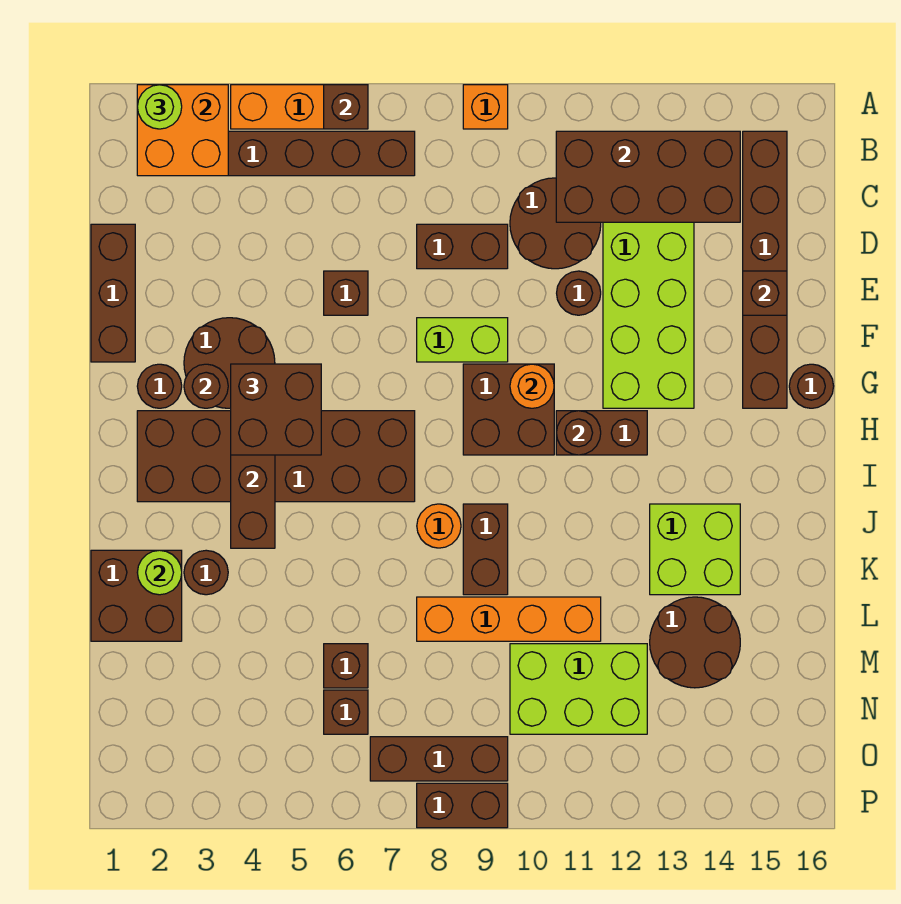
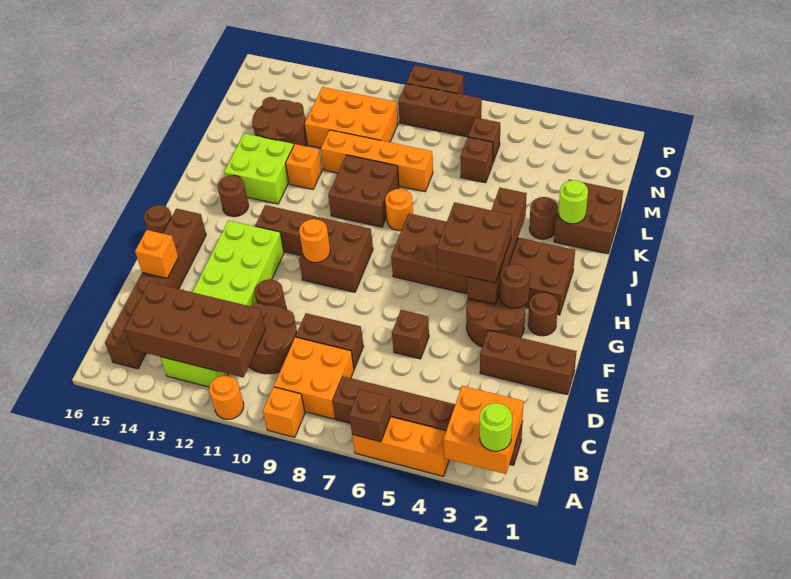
none -> orange 1x1 round brick [209,375,244,419]
none -> orange 2x2 brick [274,337,354,419]
brown 1x3 brick [91,224,135,362] -> brown 1x3 brick turned to [480,330,577,394]
brown 1x1 brick [743,271,787,315] -> orange 1x1 brick [135,230,178,278]
lime 1x2 brick [417,318,508,362] -> none
brown 1x1 round brick [556,411,601,455] -> brown 1x1 round brick moved to [218,175,249,217]
brown 1x2 brick [463,504,508,595] -> brown 2x2 brick [328,155,399,227]
none -> orange 1x1 brick [286,144,322,189]
lime 2x3 brick [510,644,647,734] -> orange 2x3 brick [305,87,398,148]

